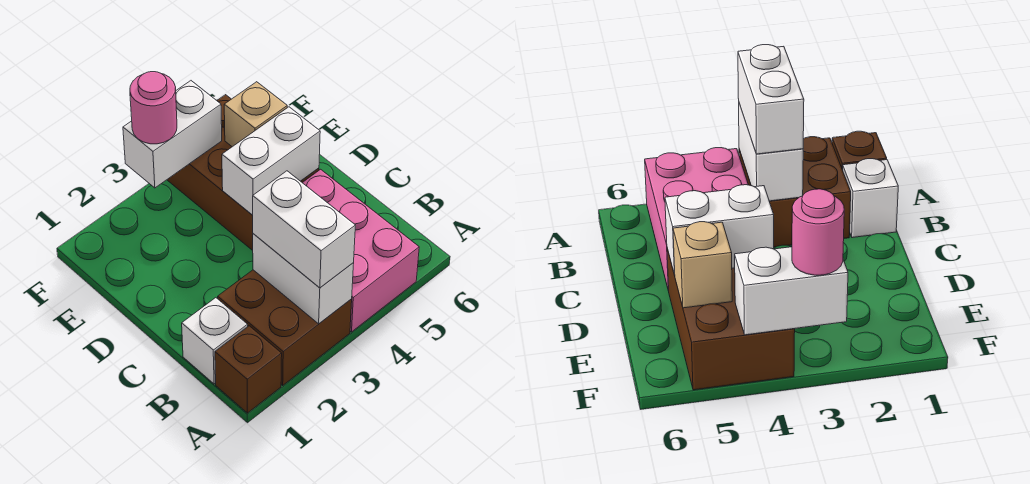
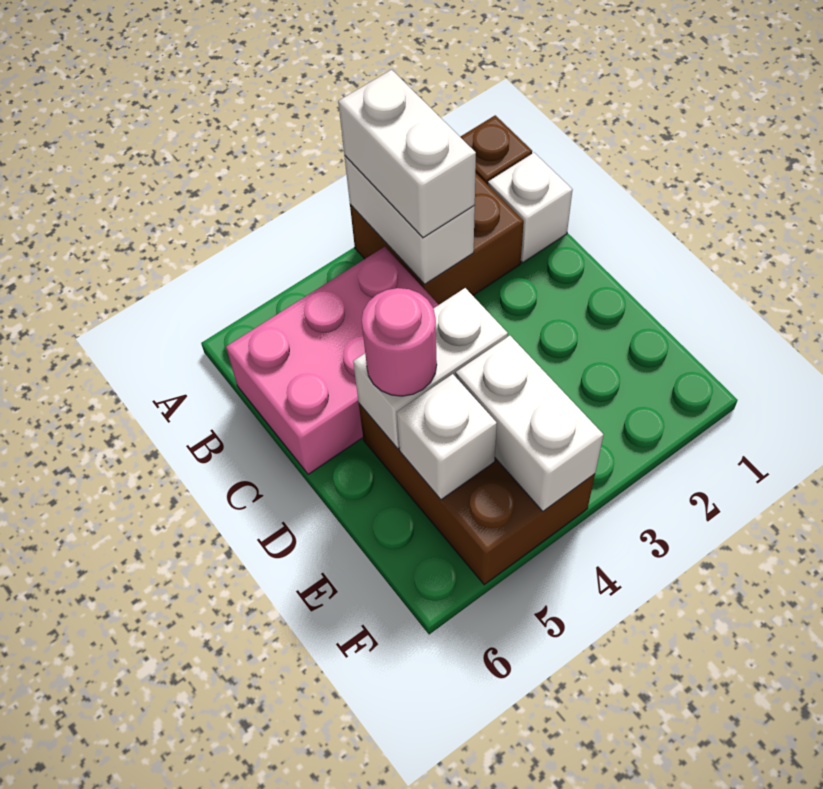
pink 2x3 brick [302,169,419,332] -> pink 2x3 brick turned to [226,247,439,474]
tan 1x1 brick [224,82,287,147] -> white 1x1 brick [397,374,497,500]
white 1x2 brick [123,81,222,188] -> white 1x2 brick turned to [456,336,603,511]
pink 1x1 round brick [130,72,177,144] -> pink 1x1 round brick moved to [362,288,437,396]

